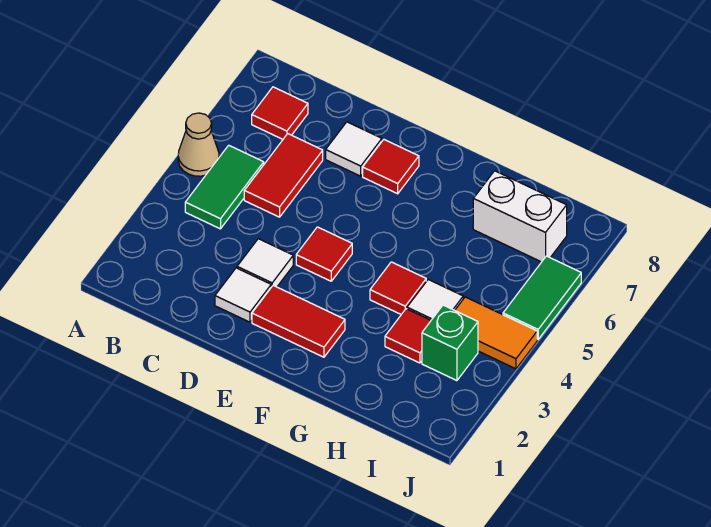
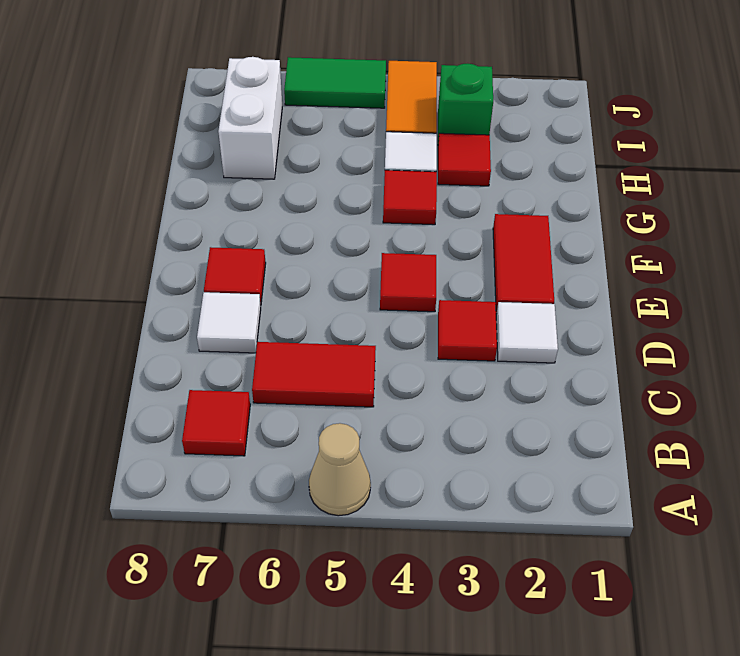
green 1x2 tile [185,145,264,229] -> none
white 1x1 tile [237,239,293,287] -> red 1x1 tile [438,300,497,361]

